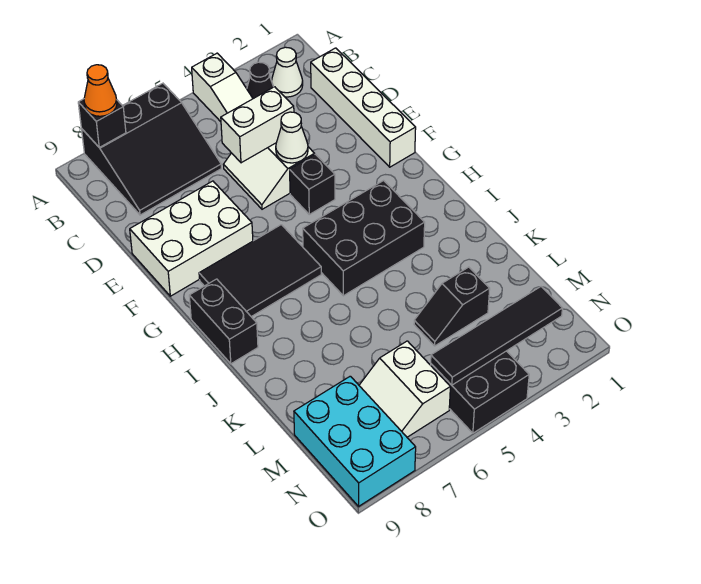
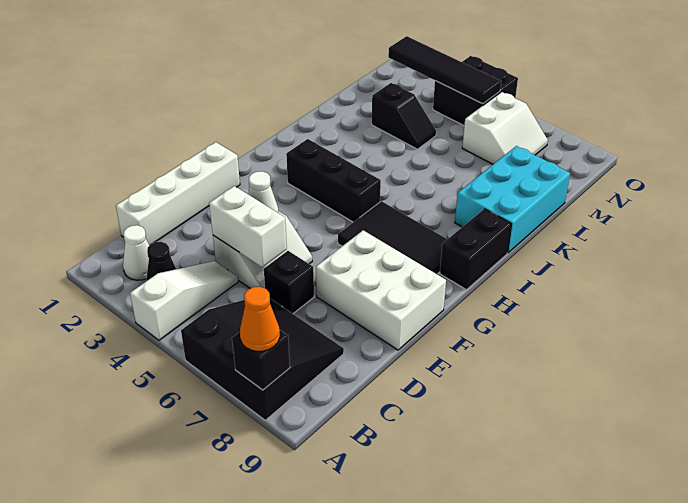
black 1x1 brick [290,154,335,214] -> black 1x1 brick moved to [264,251,314,314]
black 2x3 brick [303,181,425,296] -> black 1x3 brick [286,139,381,222]
cyan 2x3 brick [294,376,416,506] -> cyan 2x3 brick moved to [455,146,570,253]

